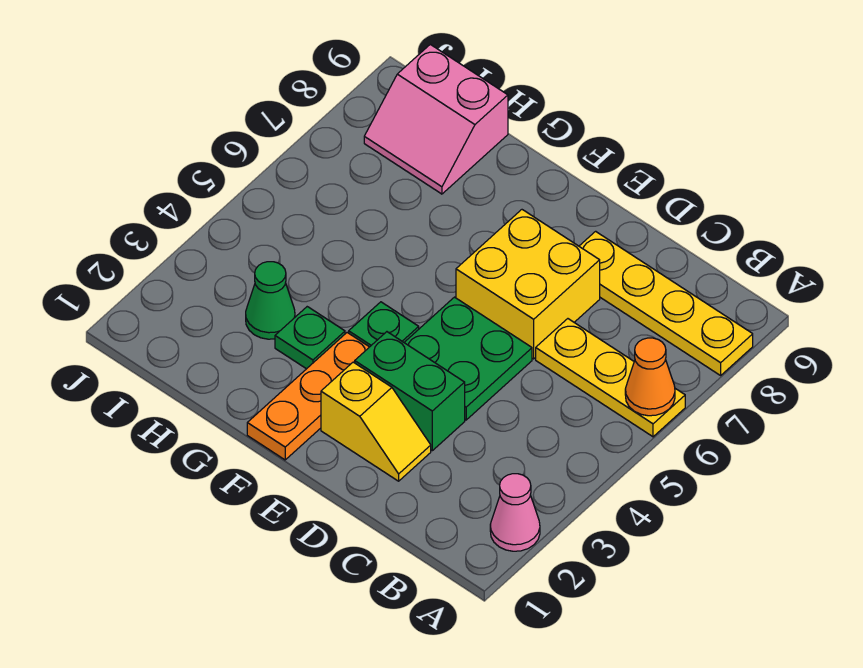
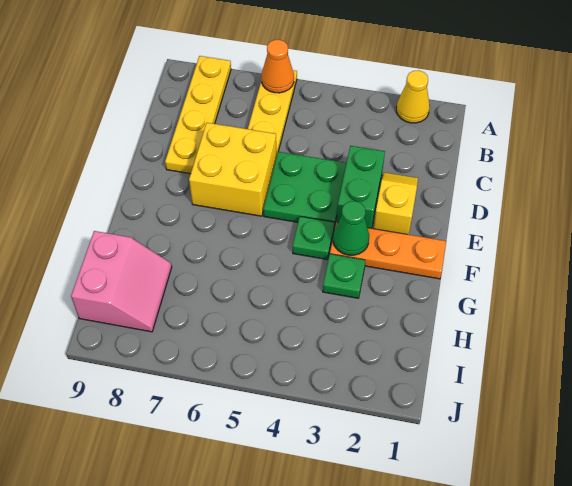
pink 1x1 cone [490,474,540,551] -> yellow 1x1 cone [396,70,430,123]
green 1x1 cone [246,262,295,339] -> green 1x1 cone moved to [333,201,369,255]

